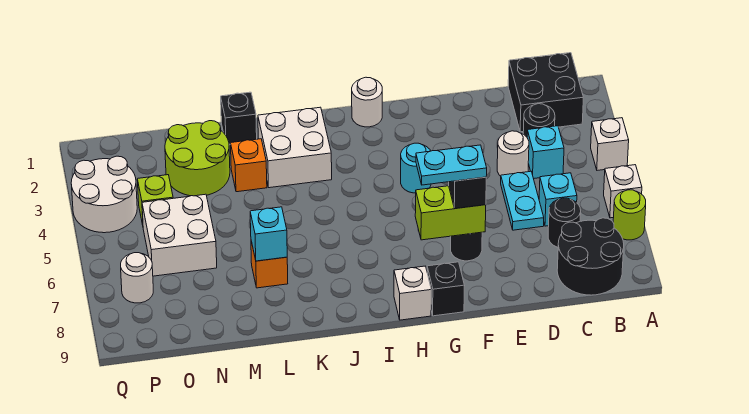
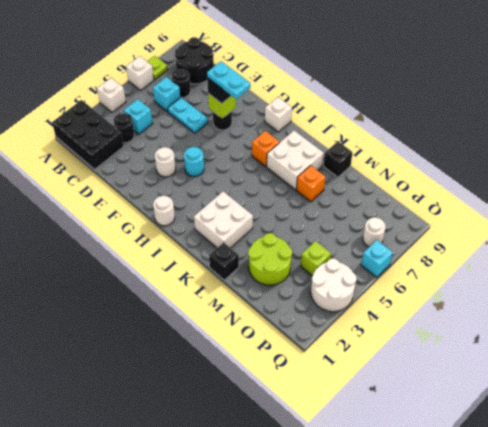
lime 1x1 round brick [613,190,646,240] -> lime 1x1 plate [147,56,168,80]
black 2x2 brick [508,53,583,132] -> black 2x3 brick [52,100,124,169]
white 1x1 round brick [497,131,529,176] -> white 1x1 round brick moved to [155,147,176,177]
cyan 1x2 plate [501,171,544,230] -> cyan 1x2 plate turned to [168,97,208,133]
lime 1x2 brick [415,186,486,240] -> lime 1x1 brick [208,94,236,118]
black 1x1 brick [427,262,465,316] -> black 1x1 brick moved to [324,142,353,177]
orange 1x1 brick [231,139,267,192] -> orange 1x1 brick moved to [252,131,280,167]
cyan 1x1 brick [250,207,287,261] -> cyan 1x1 brick moved to [361,240,393,277]
white 2x2 brick [142,194,217,276] -> white 2x2 brick moved to [267,131,324,190]

